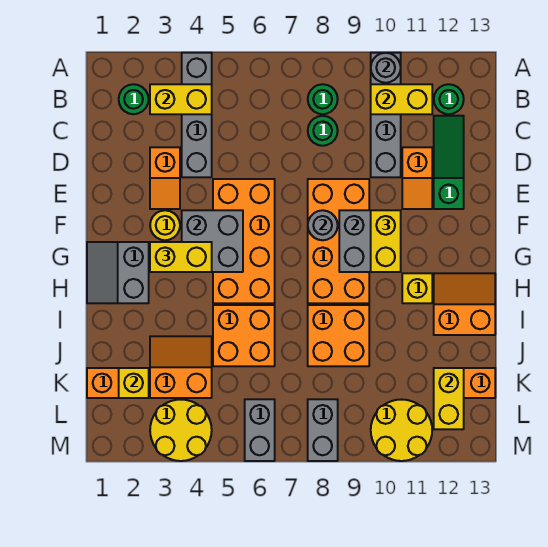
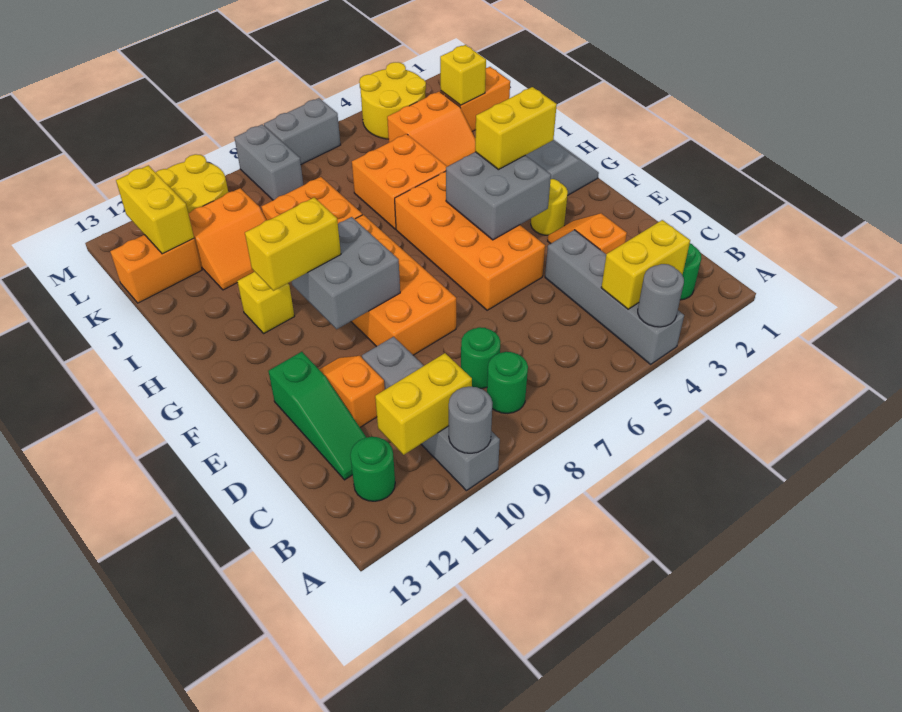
grey 1x1 round brick [308,210,338,240] -> grey 1x1 round brick moved to [638,264,684,327]
yellow 1x2 brick [371,210,401,272] -> yellow 1x2 brick turned to [245,197,341,291]
orange 2x2 slope [434,273,495,335] -> orange 2x2 slope moved to [188,188,267,290]
grey 1x2 brick [245,399,275,461] -> grey 1x2 brick turned to [264,98,340,164]

